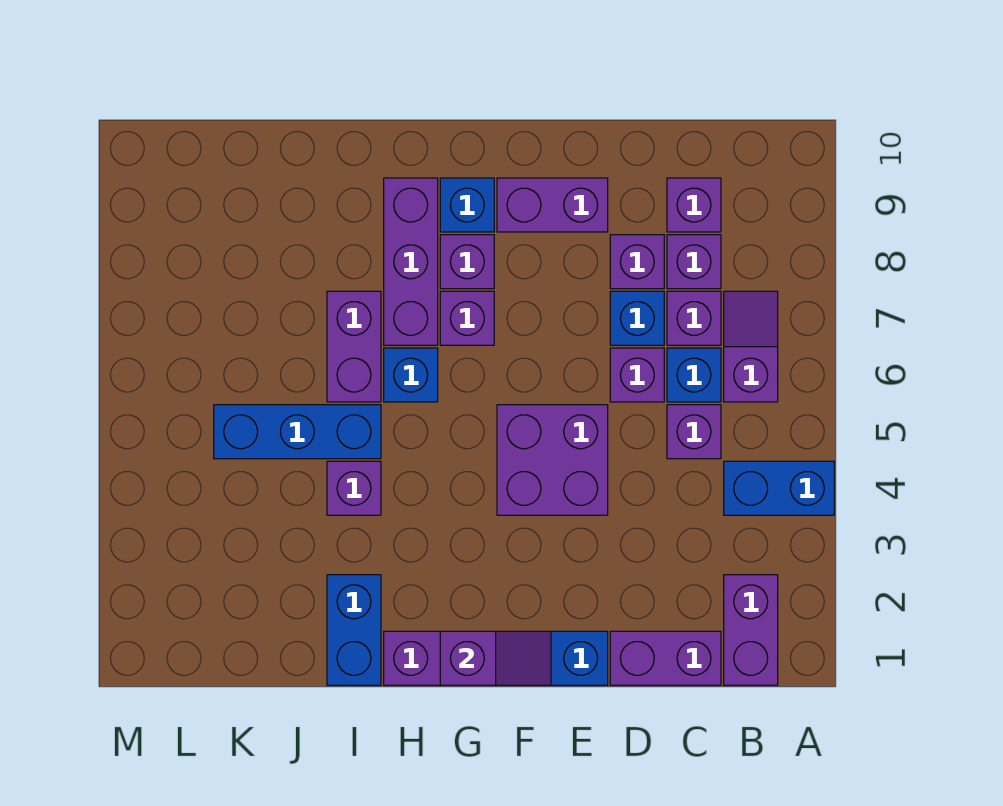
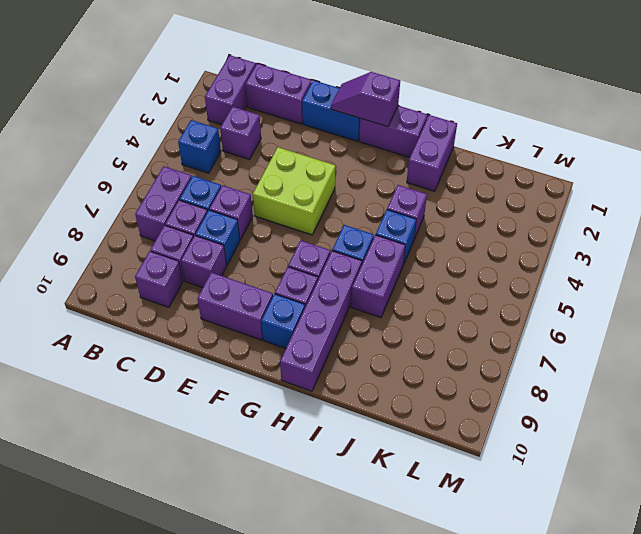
blue 1x2 brick [724,461,834,515] -> blue 1x1 brick [178,120,221,173]
purple 1x2 slope [724,291,778,402] -> purple 1x2 brick [135,166,192,241]
purple 1x1 brick [667,405,721,459] -> purple 1x1 brick moved to [220,107,261,159]
purple 2x2 brick [497,405,608,515] -> lime 2x2 brick [253,147,336,235]
purple 1x3 brick [384,178,438,345] -> purple 1x4 brick [280,251,362,391]
blue 1x2 brick [327,575,381,685] -> purple 1x2 brick [407,115,457,191]
blue 1x3 brick [214,405,381,459] -> blue 1x1 brick [376,210,416,265]

